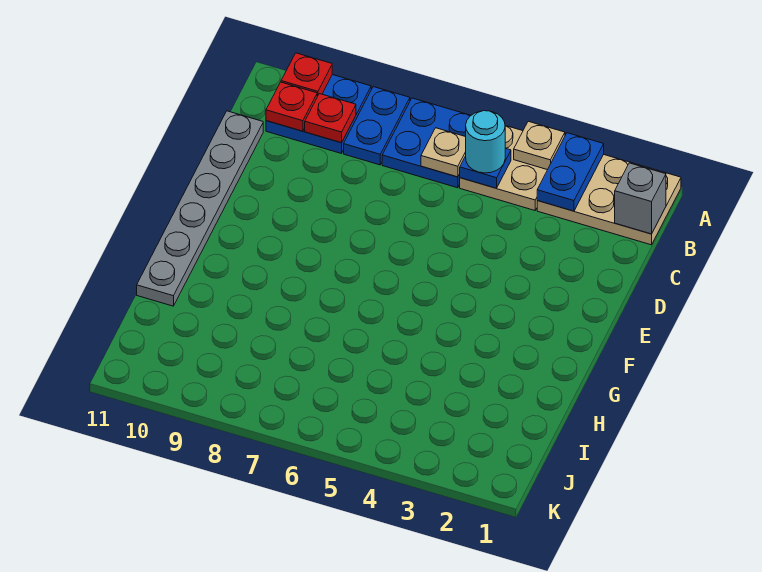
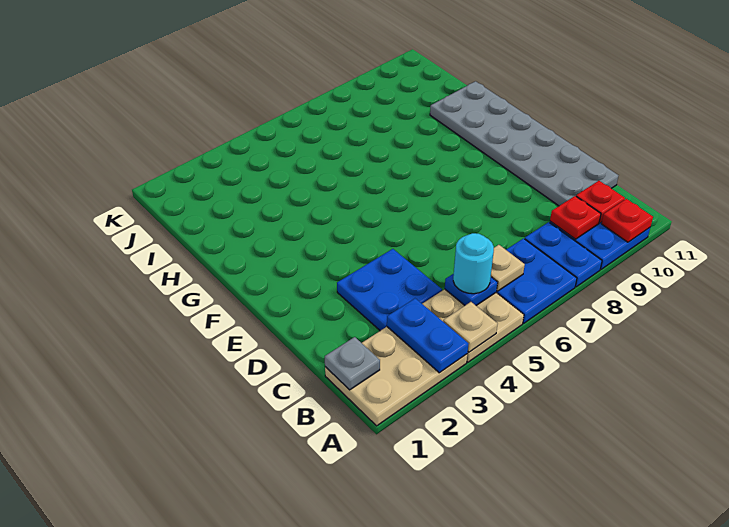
grey 1x1 brick [615,163,666,234] -> grey 1x1 plate [325,337,380,390]
none -> blue 2x2 plate [337,249,442,331]
grey 1x6 plate [137,111,263,306] -> grey 2x6 plate [430,81,618,206]

